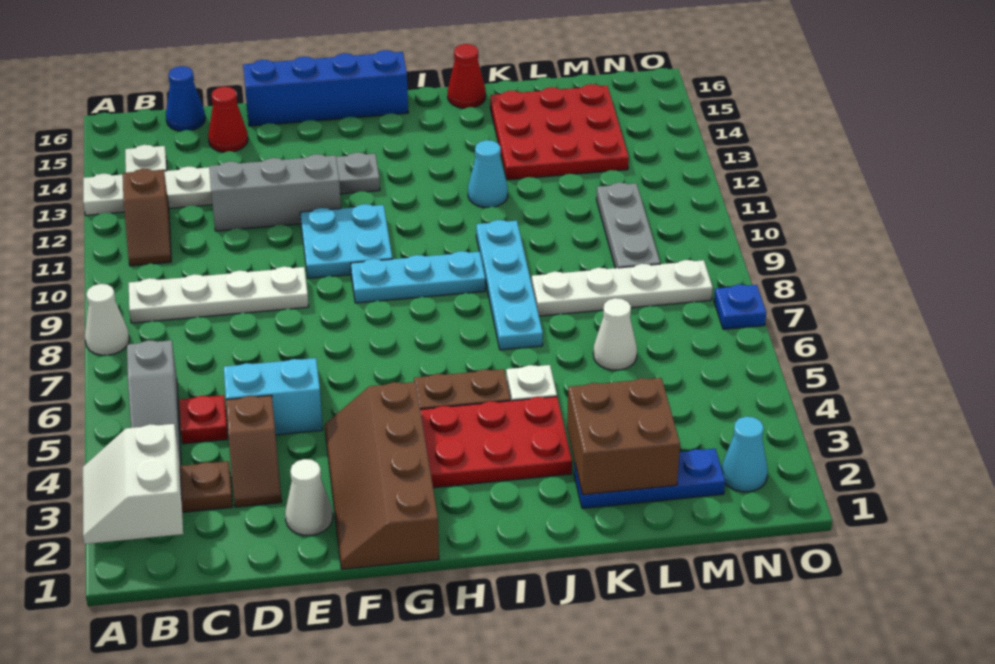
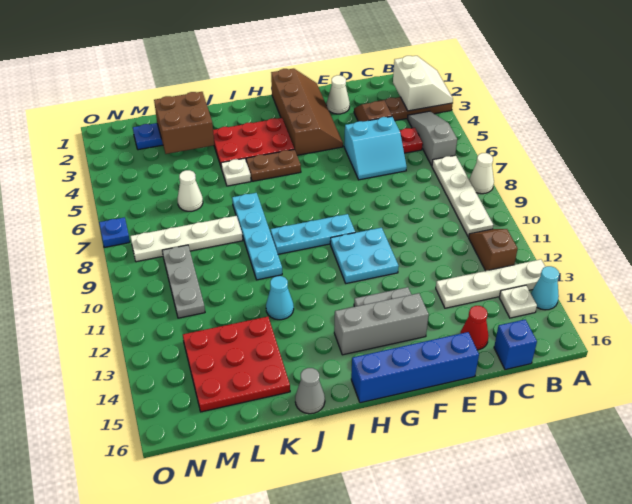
white 1x4 plate [129,267,309,323] -> white 1x4 plate turned to [432,155,493,237]
blue 1x1 cone [166,66,205,131] -> blue 1x1 brick [494,320,537,370]
grey 1x3 brick [209,154,341,231] -> grey 1x3 brick moved to [334,293,429,355]
red 1x1 cone [448,44,486,108] -> grey 1x1 cone [295,368,325,414]
cyan 1x1 cone [722,417,768,492] -> cyan 1x1 cone moved to [531,266,559,310]

